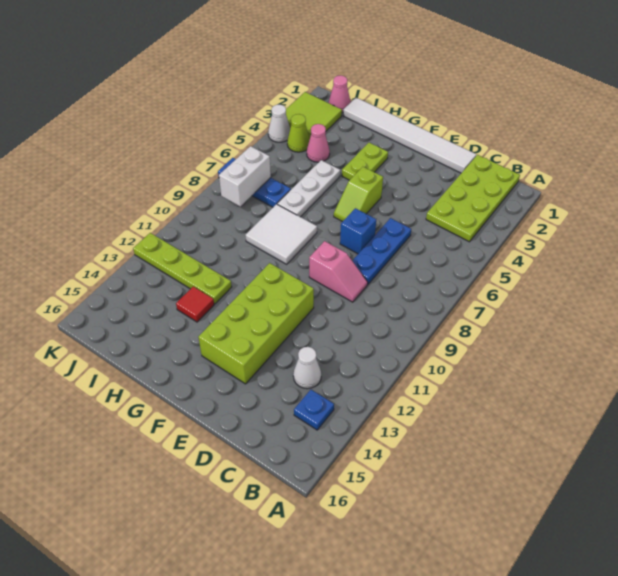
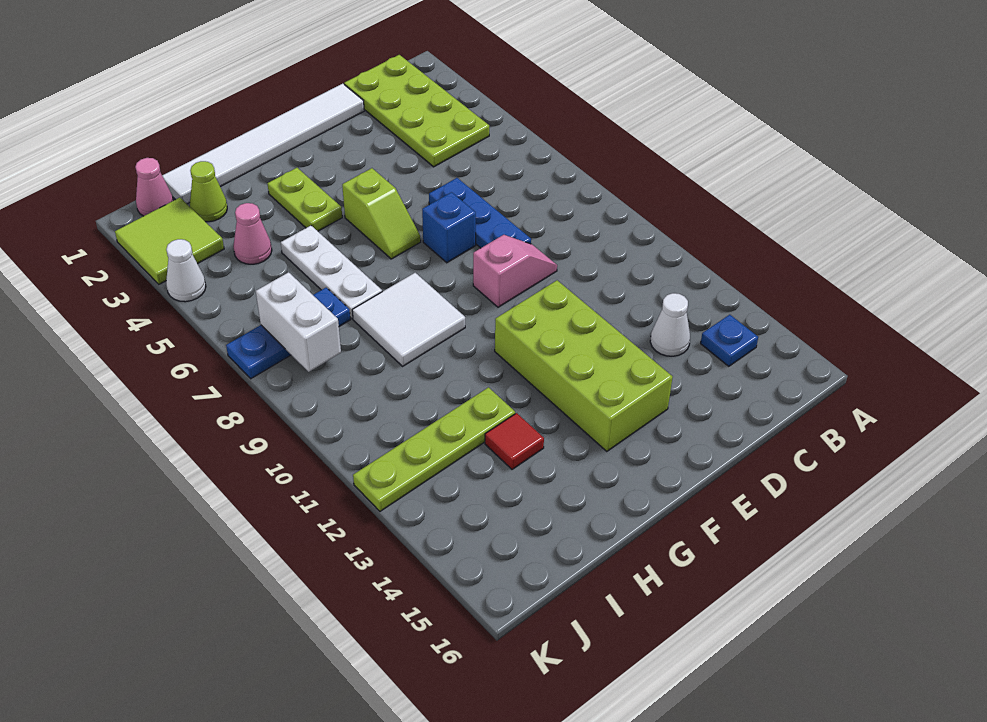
lime 1x1 cone [287,114,310,152] -> lime 1x1 cone moved to [190,161,227,222]

